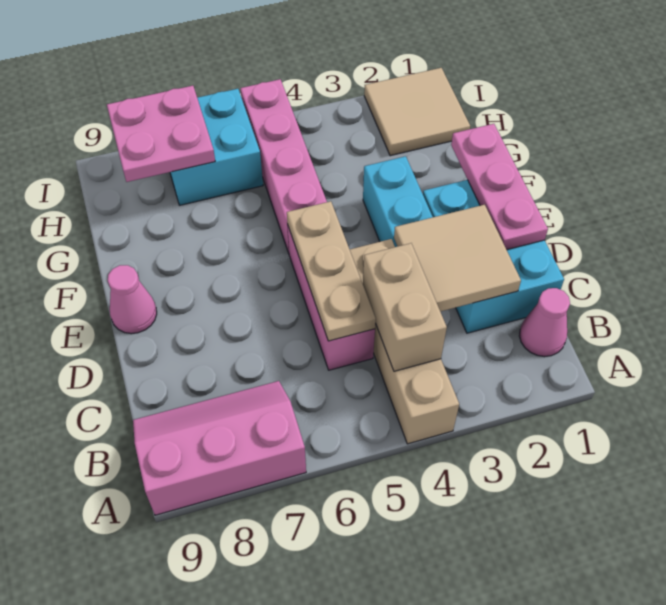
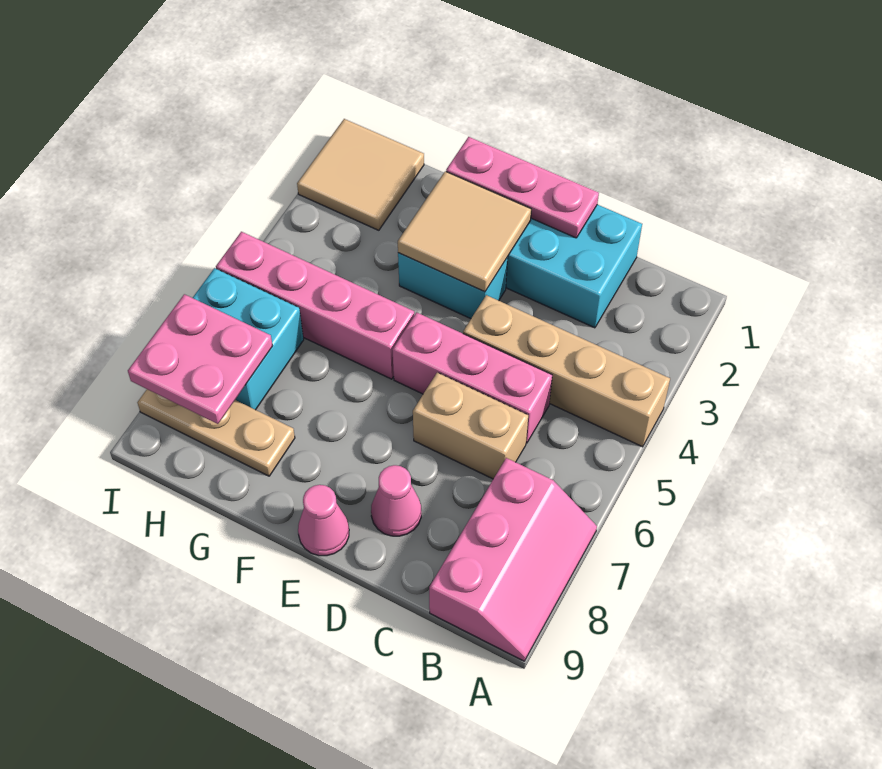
pink 2x3 slope [133,381,306,515] -> pink 2x3 slope turned to [429,458,597,661]
pink 1x1 cone [519,288,570,357] -> pink 1x1 cone moved to [371,465,421,536]
tan 1x2 brick [363,243,447,371] -> tan 1x2 brick moved to [413,373,528,479]
tan 2x2 tile [394,205,521,312] -> tan 2x2 tile moved to [398,171,531,292]
tan 1x3 plate [287,201,376,341] -> tan 1x3 plate moved to [137,389,295,476]

